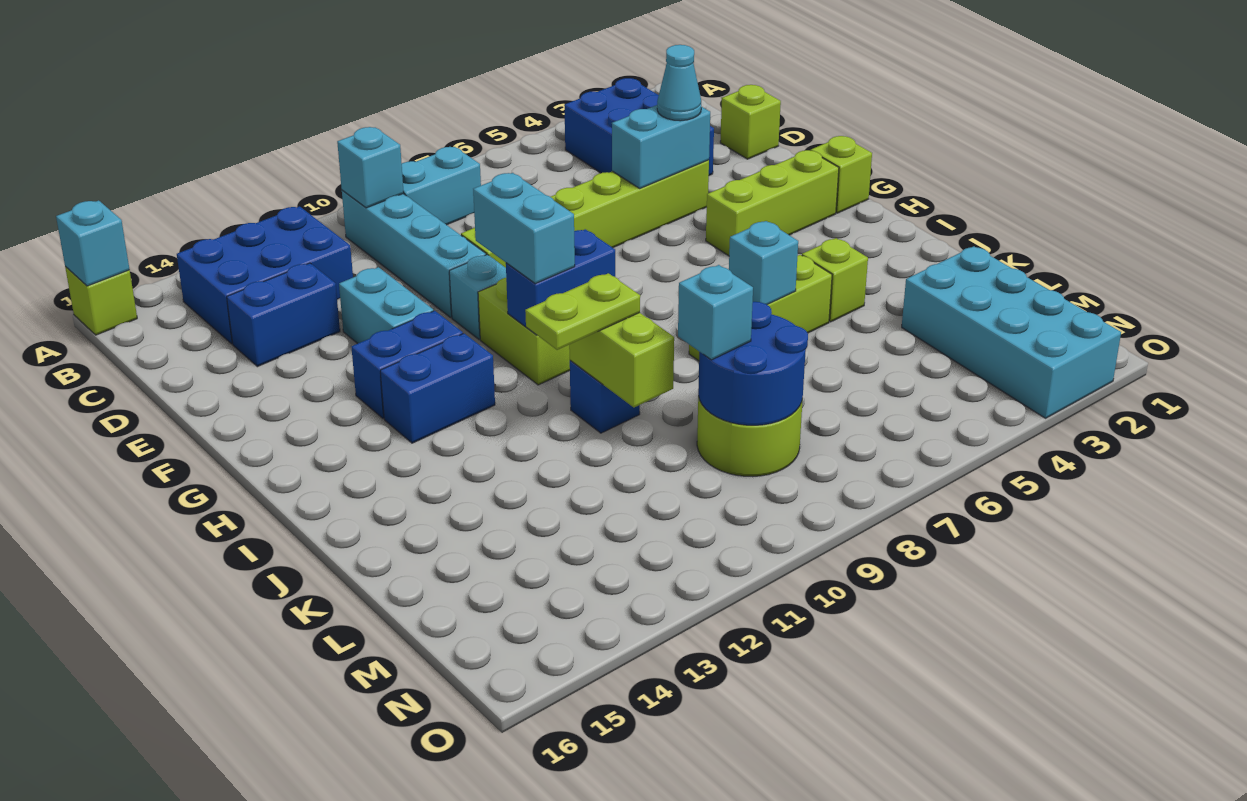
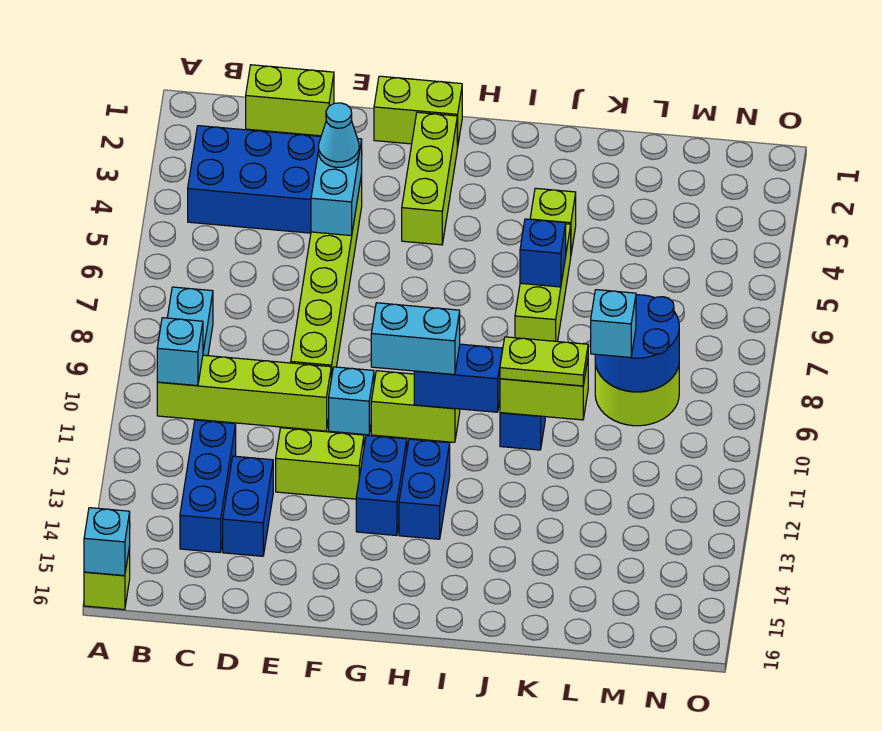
cyan 1x4 brick [342,190,486,317] -> lime 1x4 brick [157,355,331,431]
blue 2x3 brick [177,206,353,344] -> blue 1x3 brick [180,420,236,553]
lime 1x1 brick [720,85,781,159] -> lime 1x2 brick [246,65,334,136]
cyan 1x2 brick [339,267,433,344] -> lime 1x2 brick [276,428,364,499]
lime 1x1 brick [811,136,872,213] -> lime 1x2 brick [374,76,462,148]
blue 1x2 brick [506,229,615,334] -> blue 1x2 brick turned to [414,344,503,412]
cyan 1x1 brick [729,221,798,305] -> blue 1x1 brick [520,219,566,287]
lime 1x2 plate [525,273,640,350] -> lime 1x2 plate turned to [500,337,588,386]
cyan 2x4 brick [902,246,1121,418] -> none

